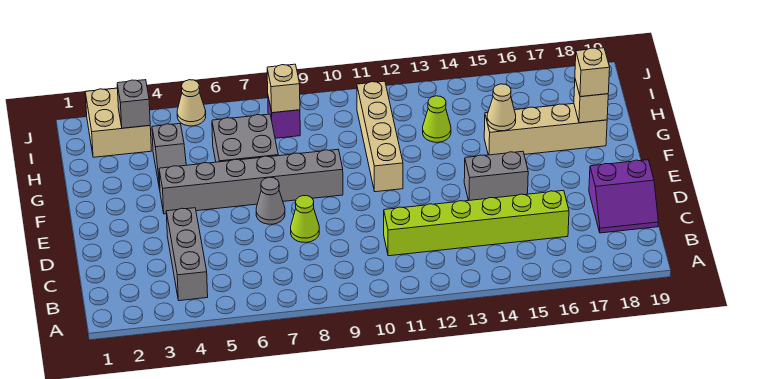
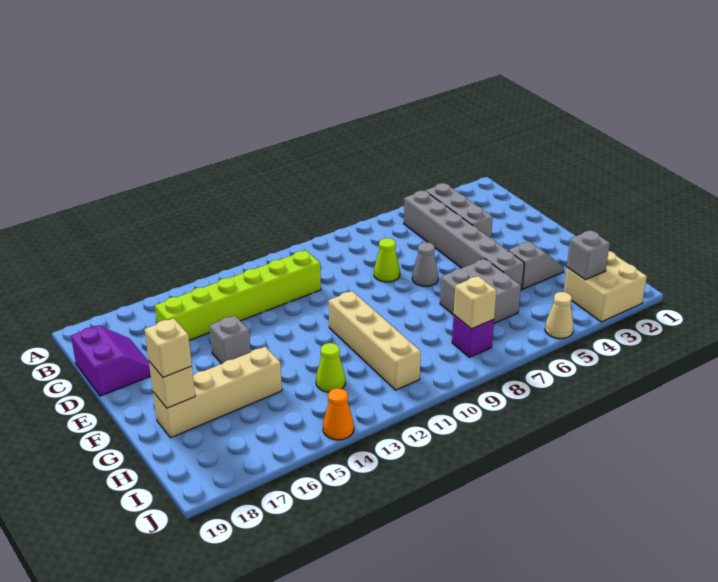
purple 2x2 slope [589,160,658,233] -> purple 2x2 slope turned to [71,326,151,396]
grey 1x2 brick [464,151,528,201] -> grey 1x1 brick [210,316,251,364]
grey 1x6 brick [159,150,343,214] -> grey 1x6 brick turned to [404,191,524,290]
grey 1x2 slope [152,124,186,190] -> grey 1x2 slope turned to [508,242,564,289]
tan 1x1 cone [487,84,516,131] -> none
none -> orange 1x1 cone [323,388,354,440]

